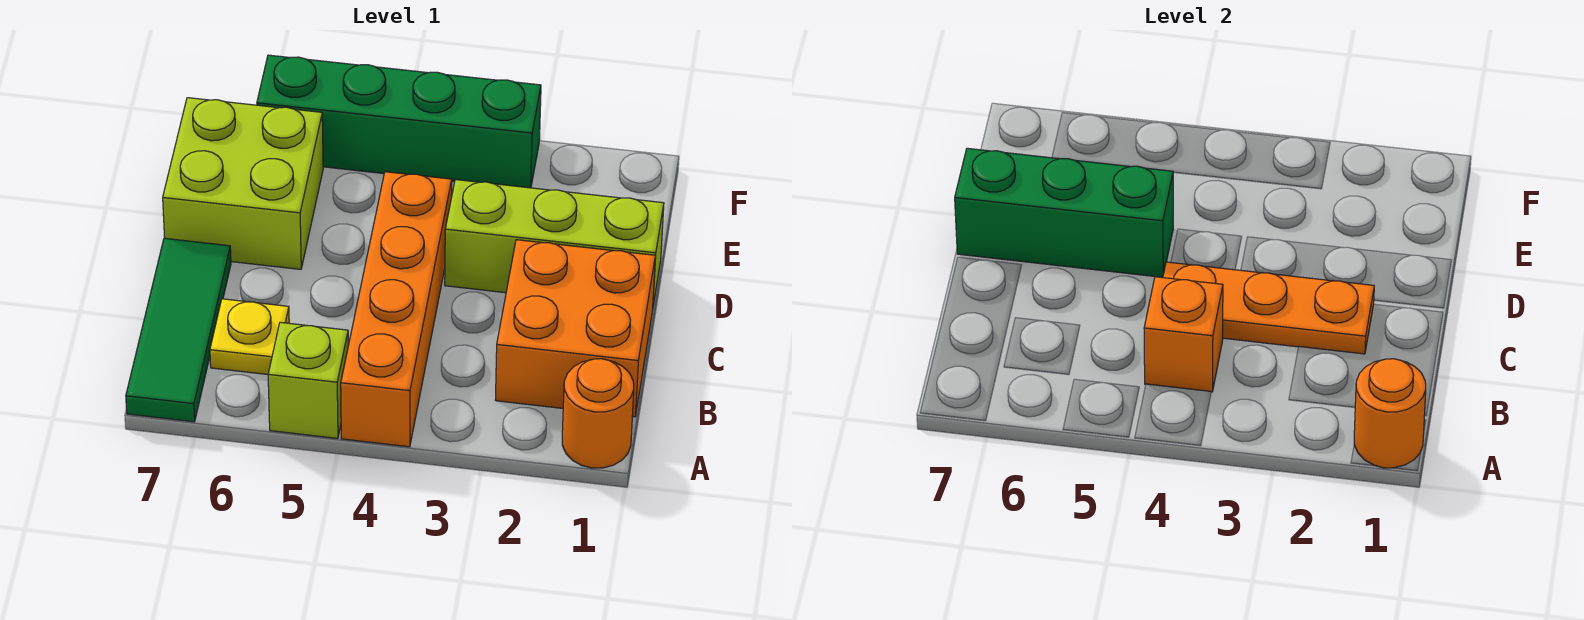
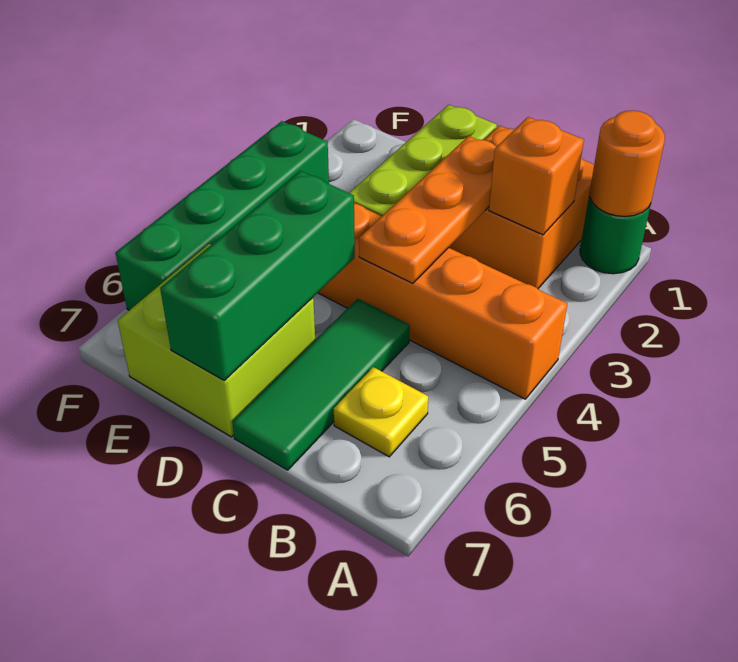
orange 1x1 round brick [562,359,634,468] -> green 1x1 round brick [580,193,651,274]
lime 1x1 brick [268,322,348,438] -> none
green 1x3 tile [126,238,231,422] -> green 1x3 tile turned to [232,299,410,470]
orange 1x1 brick [1144,277,1223,392] -> orange 1x1 brick moved to [489,117,584,235]

